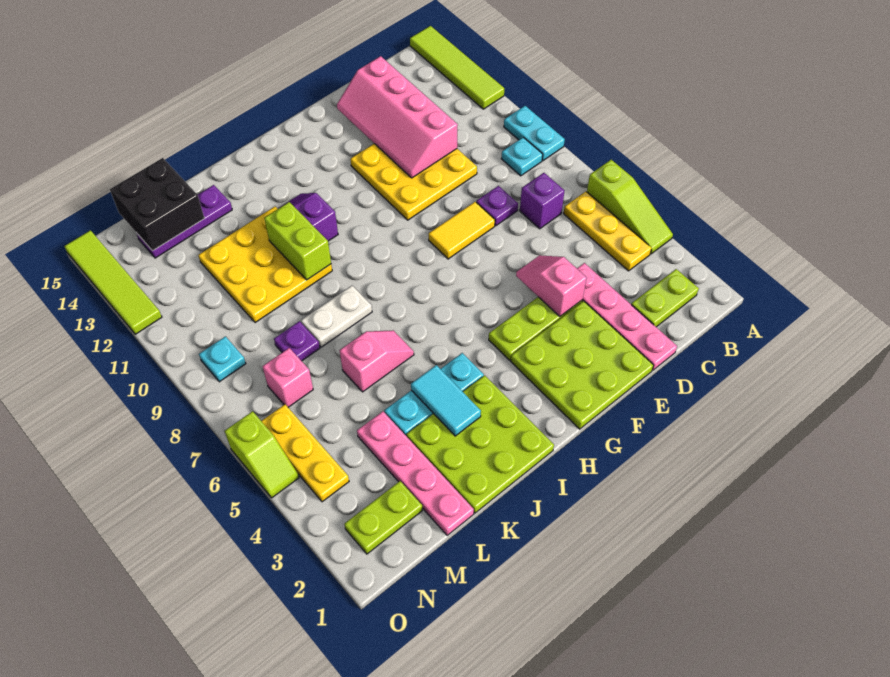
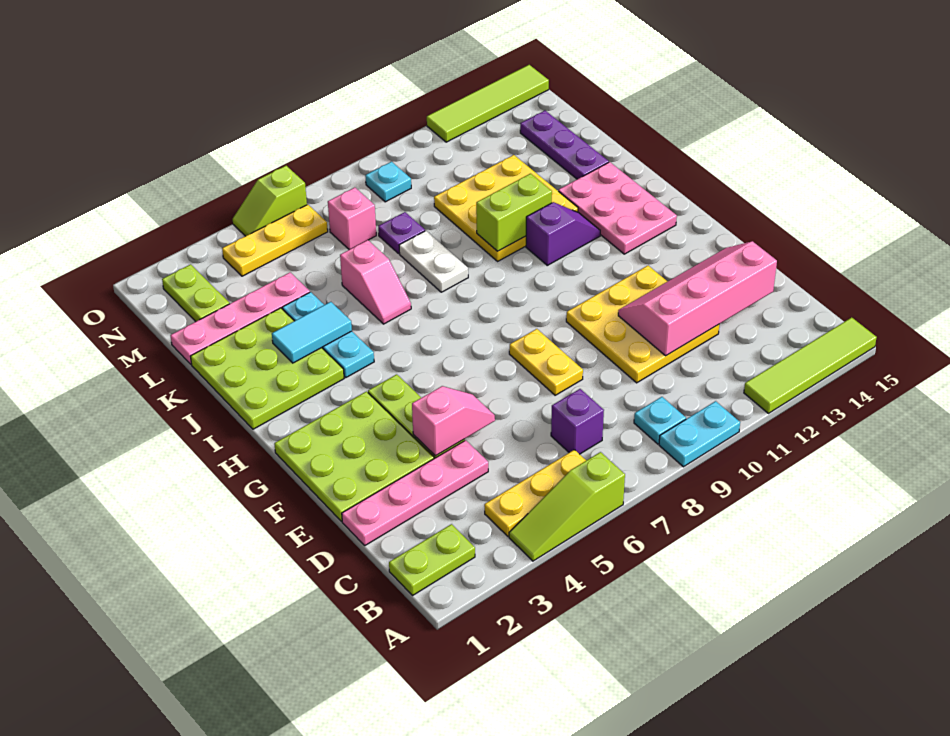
lime 1x2 plate [631,269,699,327] -> lime 1x2 plate turned to [389,524,475,596]
purple 1x1 plate [476,186,518,226] -> none
yellow 1x2 tile [429,202,495,259] -> yellow 1x2 plate [509,329,583,395]
none -> pink 2x3 plate [558,162,677,254]
black 2x2 brick [110,158,204,251] -> none

